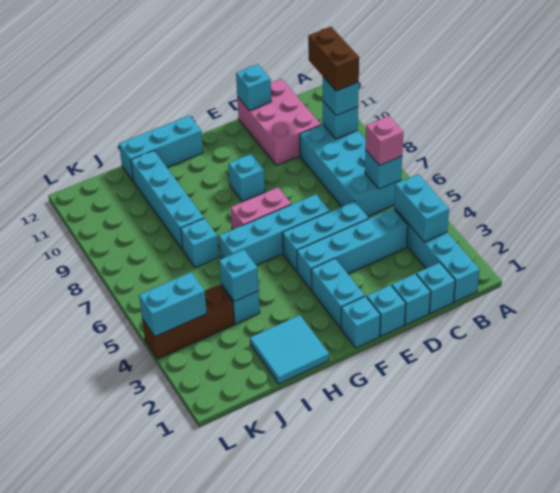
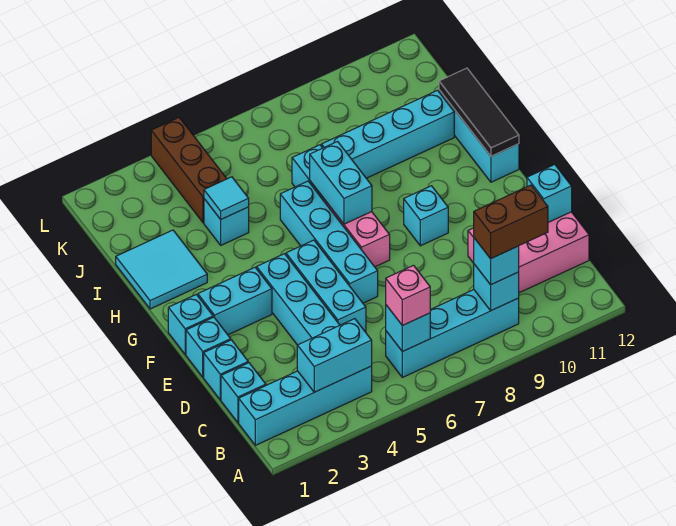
cyan 2x4 brick [300,124,401,216] -> cyan 1x4 brick [386,290,519,377]
none -> black 1x3 tile [439,68,519,156]
cyan 1x1 brick [219,250,259,301] -> cyan 1x1 tile [204,177,249,219]
cyan 1x2 brick [139,272,207,336] -> cyan 1x2 brick moved to [310,142,372,224]

